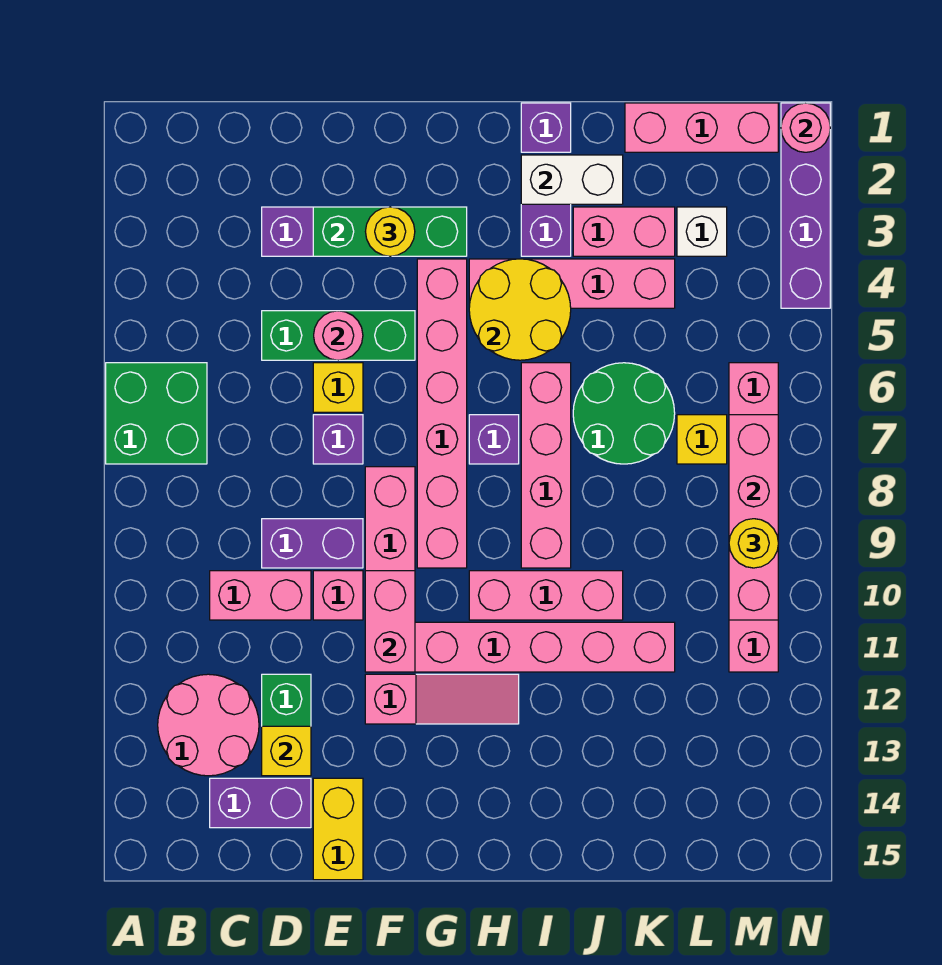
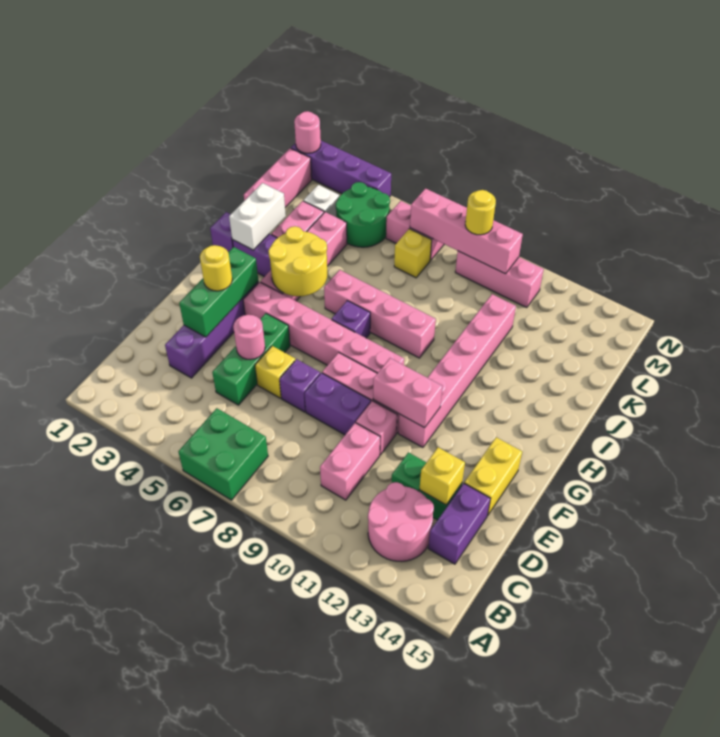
purple 1x2 brick [262,519,363,568] -> purple 1x2 brick turned to [305,373,371,435]
yellow 1x2 brick [313,778,363,880] -> yellow 1x2 brick turned to [464,437,522,516]
pink 1x3 slope [365,674,519,724] -> none
pink 1x3 brick [469,571,623,620] -> none
green 2x2 round brick [573,363,675,464] -> green 2x2 round brick moved to [336,182,390,247]

